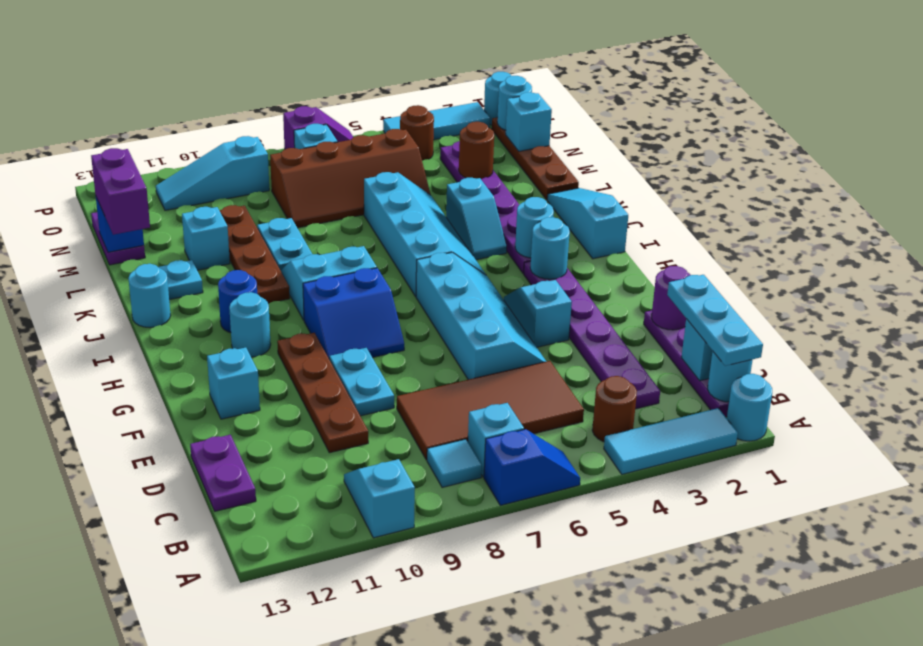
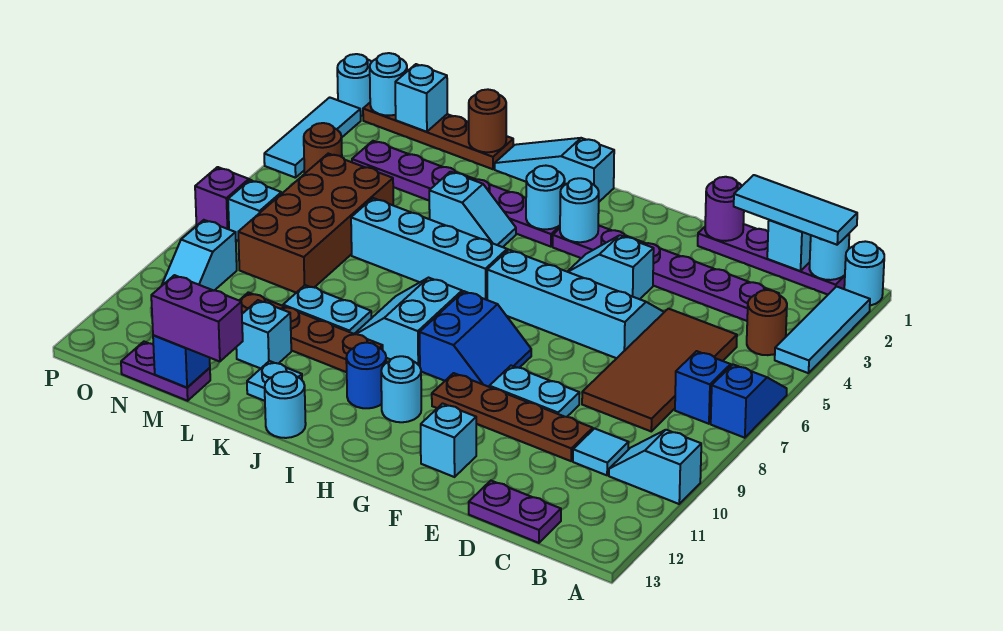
cyan 1x3 plate [667,275,763,366] -> cyan 1x3 tile [734,175,857,245]
cyan 1x1 brick [468,403,524,477] -> blue 1x1 brick [675,351,731,424]
cyan 1x1 tile [427,439,482,488] -> cyan 1x1 tile moved to [573,428,628,475]
brown 1x1 round brick [459,122,494,179] -> brown 1x1 round brick moved to [469,89,506,152]
brown 2x4 slope [270,129,431,228] -> brown 2x4 brick [238,154,393,293]
cyan 1x3 slope [156,136,269,210] -> cyan 1x2 slope [162,220,237,291]

